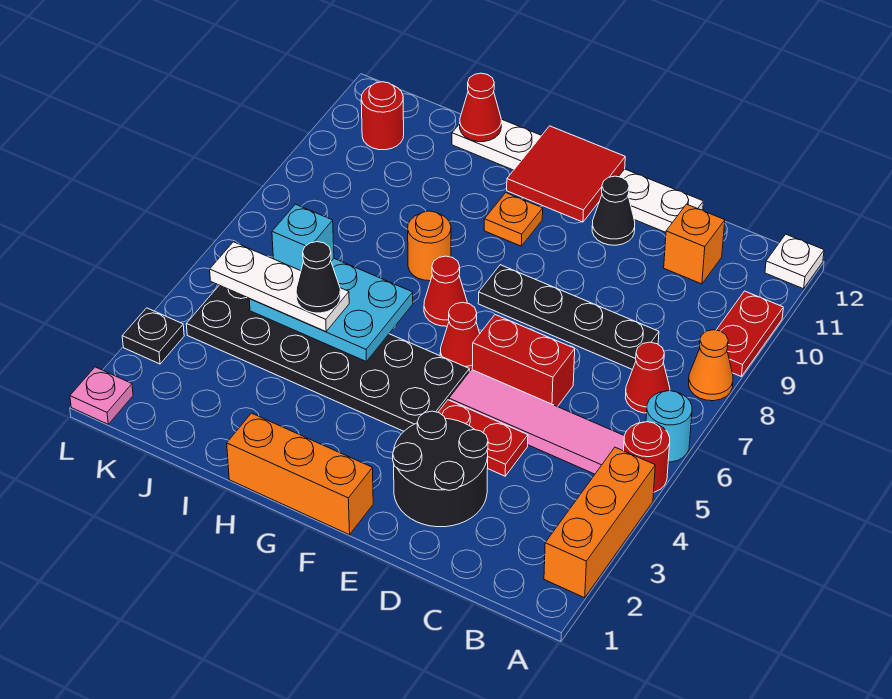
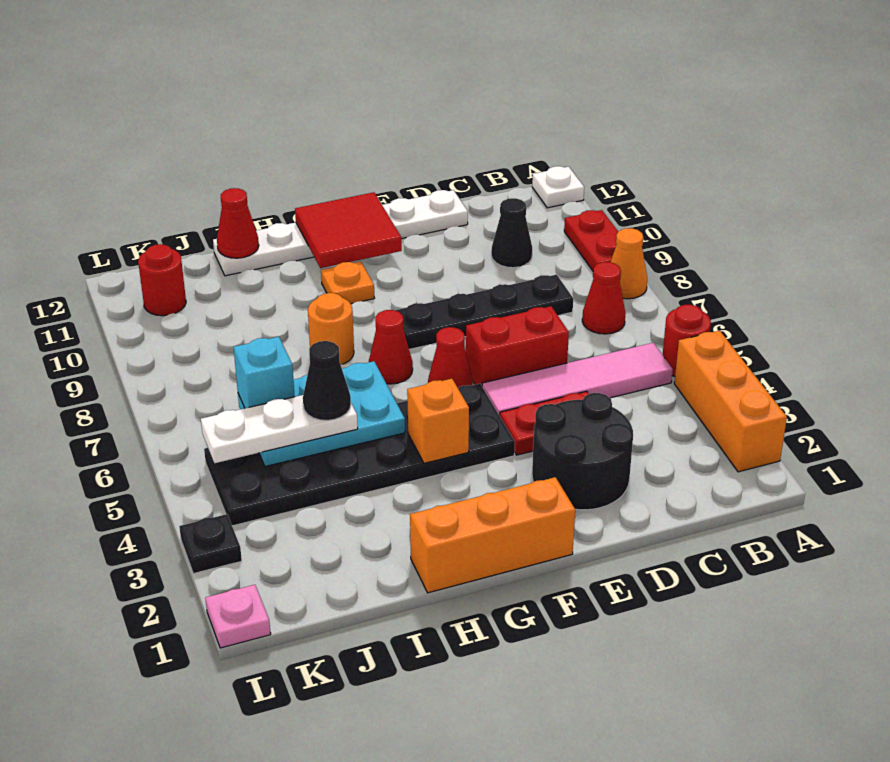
cyan 1x1 round brick [646,391,692,462] -> none
orange 1x1 brick [664,204,725,284] -> orange 1x1 brick moved to [407,379,469,463]
black 1x1 cone [592,176,635,245] -> black 1x1 cone moved to [491,198,532,268]

